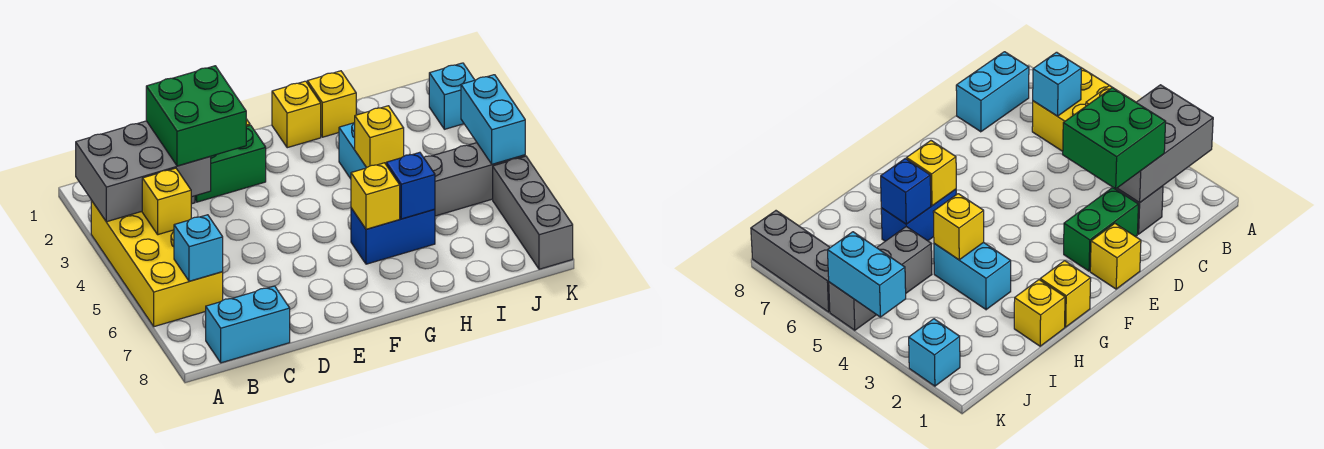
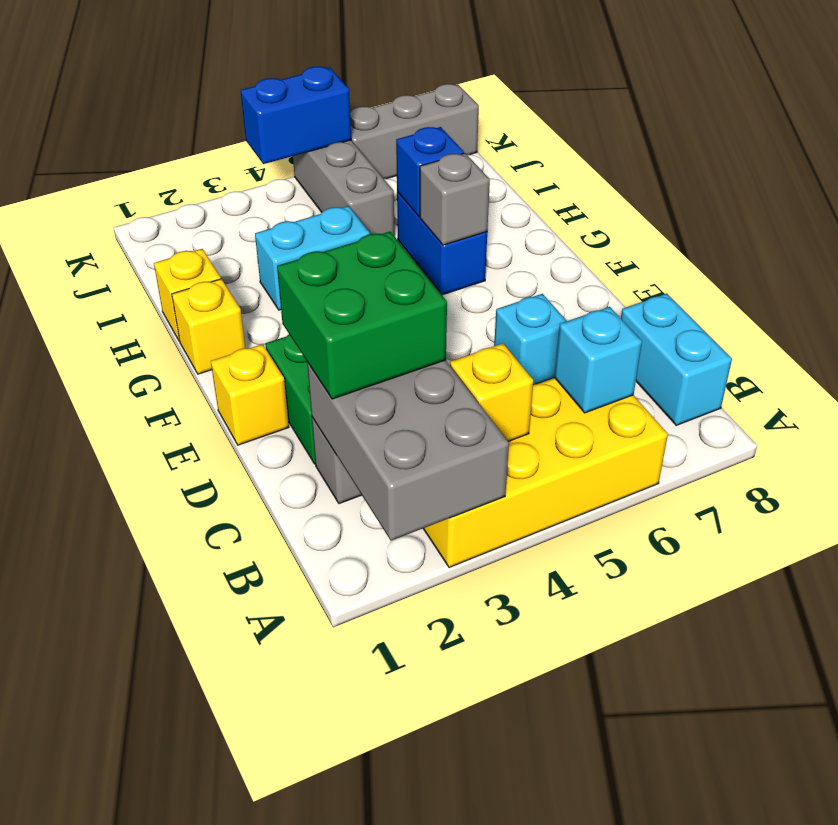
yellow 1x1 brick [351,163,400,229] -> grey 1x1 brick [420,153,490,245]
yellow 1x1 brick [355,106,404,168] -> none
cyan 1x1 brick [429,63,474,129] -> cyan 1x1 brick moved to [494,294,567,385]
cyan 1x2 brick [461,75,525,164] -> blue 1x2 brick [241,67,351,164]

